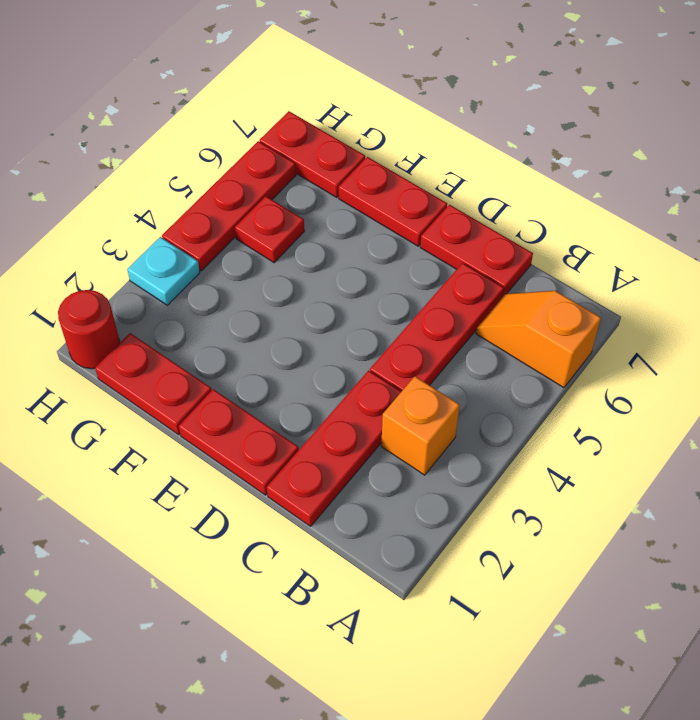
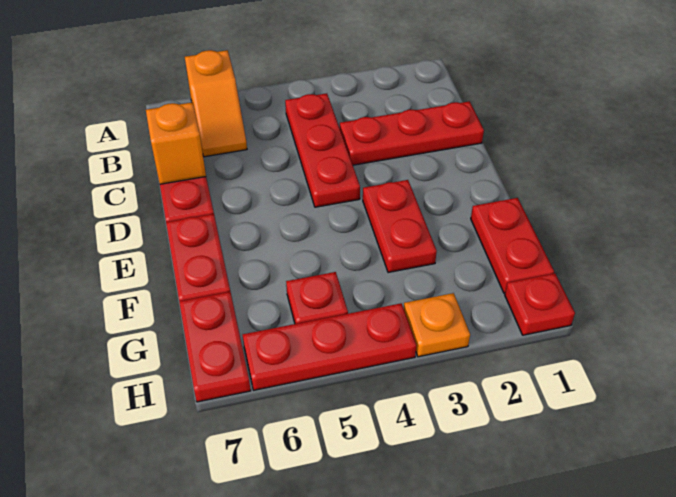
orange 1x1 brick [381,376,460,475] -> orange 1x1 brick moved to [146,102,206,184]
red 1x3 plate [370,263,504,392] -> red 1x3 plate turned to [285,93,360,207]
red 1x2 plate [179,389,299,495] -> red 1x2 plate moved to [363,180,437,273]
red 1x1 round brick [58,290,120,369] -> red 1x1 plate [505,273,575,335]
cyan 1x1 plate [127,237,200,305] -> orange 1x1 plate [404,293,470,357]

